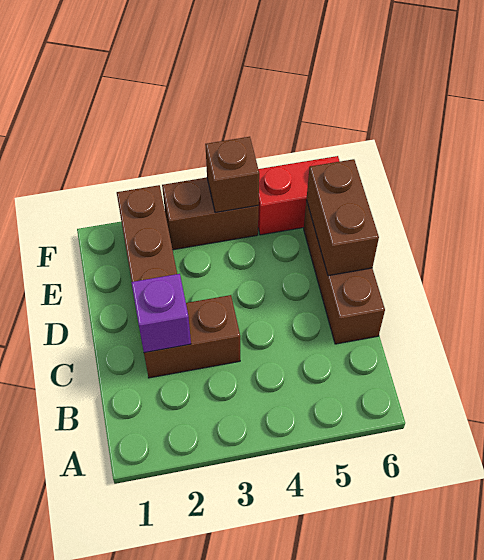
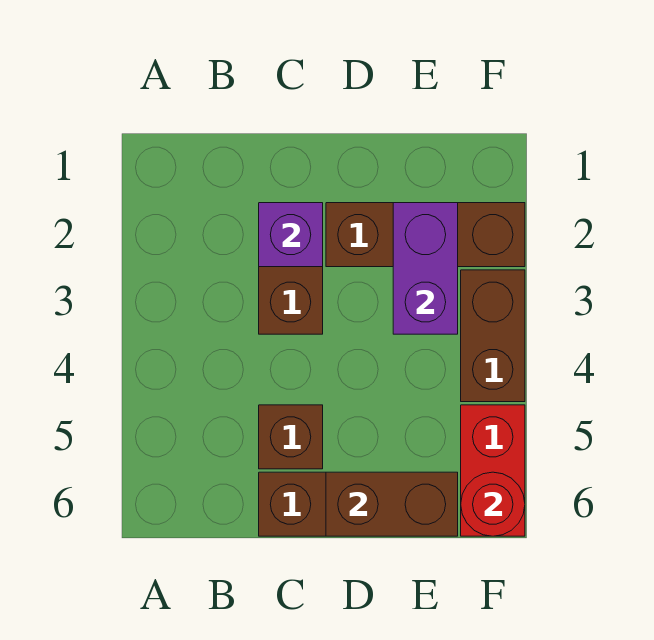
none -> purple 1x2 brick [393,203,458,334]
brown 1x1 brick [205,137,259,213] -> brown 1x1 brick moved to [259,405,323,469]
none -> red 1x1 round brick [461,472,525,536]

